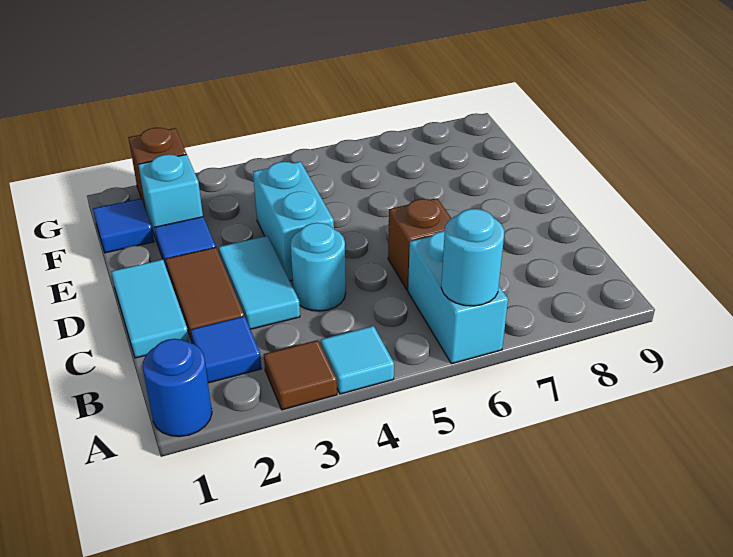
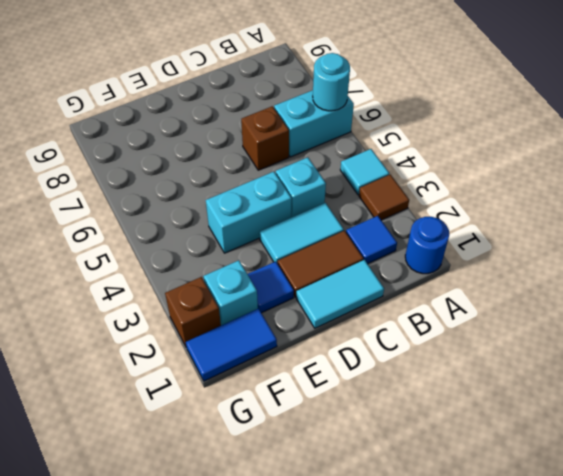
cyan 1x1 round brick [290,223,346,311] -> cyan 1x1 brick [276,157,326,217]
blue 1x1 tile [93,198,154,253] -> blue 1x2 tile [186,309,277,381]

